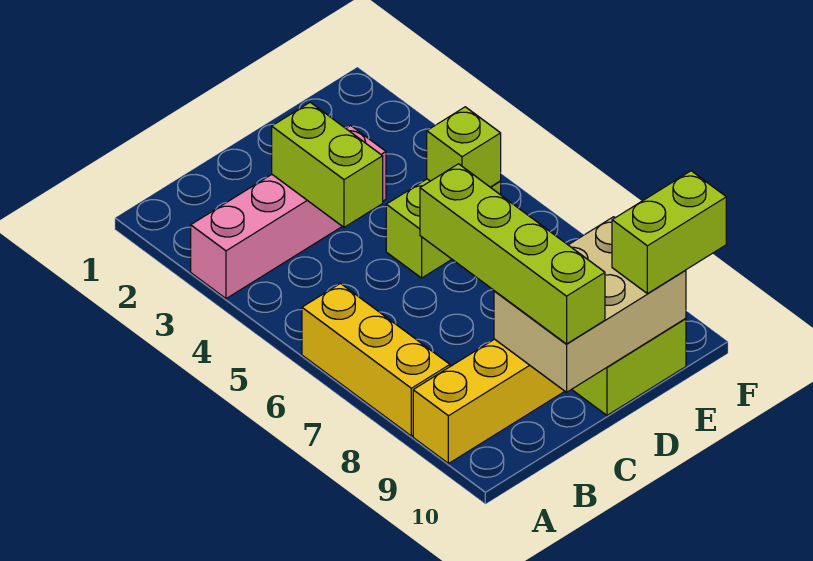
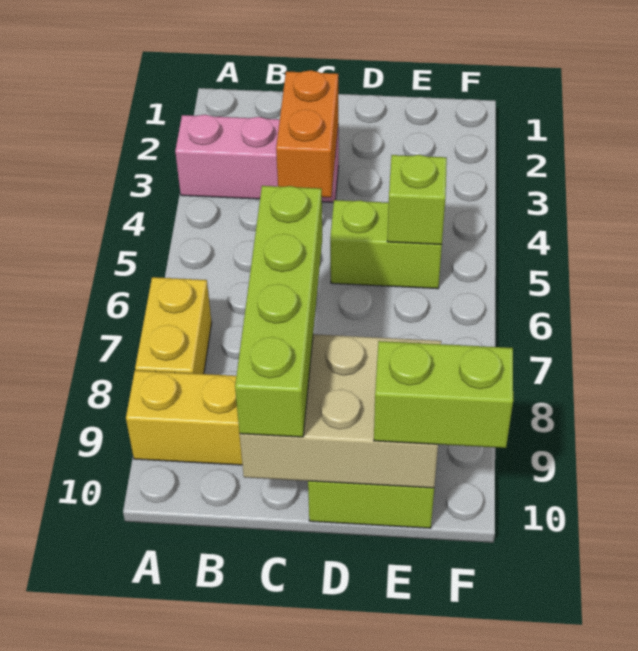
pink 1x4 brick [191,125,386,299] -> pink 1x3 brick [175,115,339,202]
yellow 1x3 brick [302,283,450,436] -> yellow 1x2 brick [135,277,212,374]
lime 1x2 brick [272,102,383,227] -> orange 1x2 brick [276,70,338,197]

